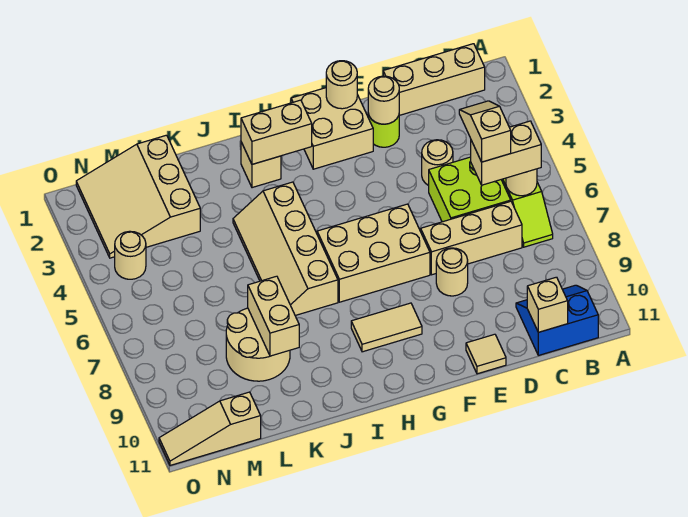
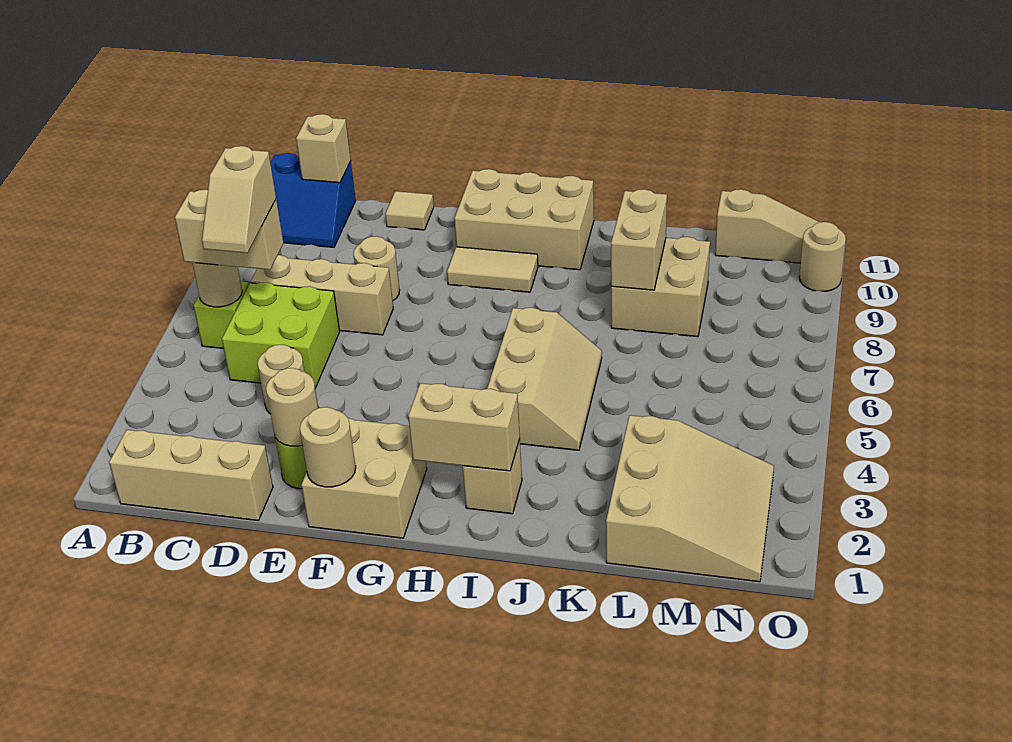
tan 2x3 brick [317,204,430,302] -> tan 2x3 brick moved to [454,169,594,270]
tan 2x4 slope [233,182,338,315] -> tan 2x3 slope [487,308,602,450]
tan 2x2 round brick [226,308,290,381] -> tan 2x2 brick [611,237,710,337]
tan 1x1 round brick [115,231,146,279] -> tan 1x1 round brick moved to [799,222,846,291]

